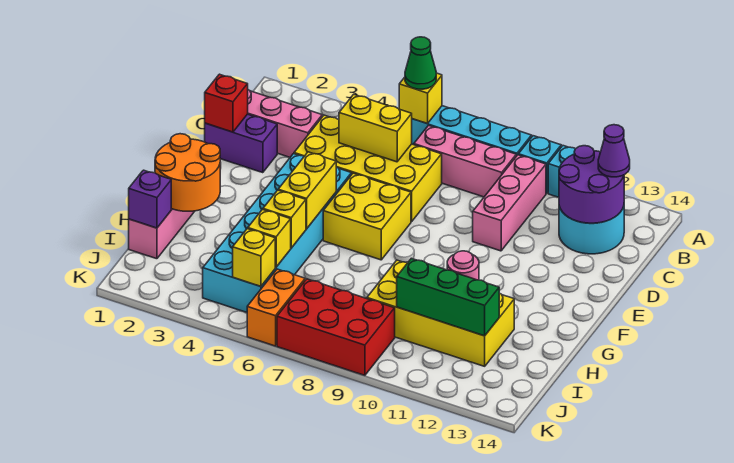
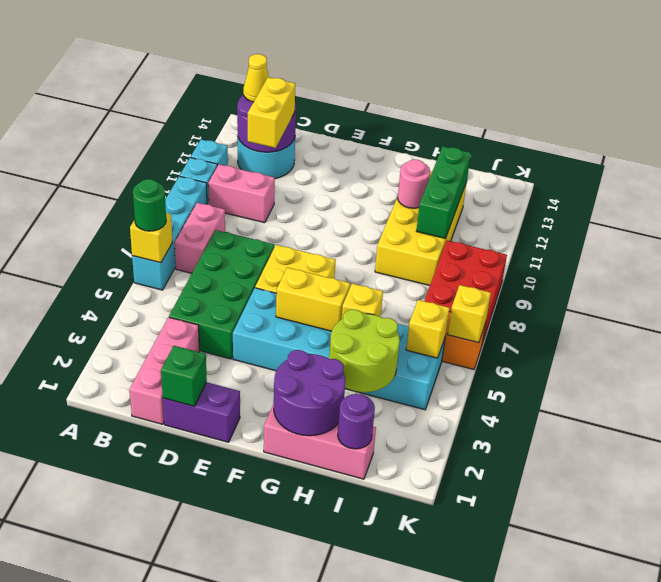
green 1x1 cone [405,37,436,89] -> green 1x1 round brick [133,179,166,231]
pink 1x3 brick [414,125,516,197] -> pink 1x2 brick [175,203,225,273]
pink 1x3 brick [473,155,546,251] -> pink 1x2 brick [208,164,275,223]
purple 1x1 cone [598,125,630,177] -> yellow 1x1 cone [243,54,269,102]
yellow 2x4 brick [294,115,442,221] -> green 2x4 brick [169,230,274,359]
yellow 1x2 brick [339,94,412,162] -> yellow 1x2 brick moved to [248,77,295,148]
purple 1x2 brick [205,114,277,173] -> purple 1x2 brick turned to [163,382,240,442]
red 1x1 brick [205,74,248,132] -> green 1x1 brick [161,346,207,406]
orange 2x2 round brick [155,134,220,211] -> purple 2x2 round brick [274,350,345,436]
none -> lime 2x2 round brick [329,309,400,392]
purple 1x1 brick [129,170,171,228] -> purple 1x1 round brick [338,394,375,449]
yellow 1x1 brick [248,209,291,267] -> yellow 1x1 brick moved to [448,285,491,343]

